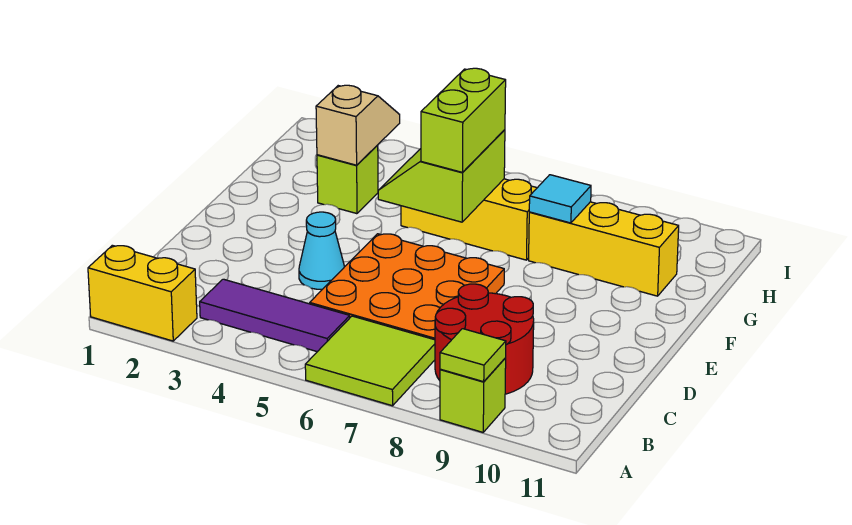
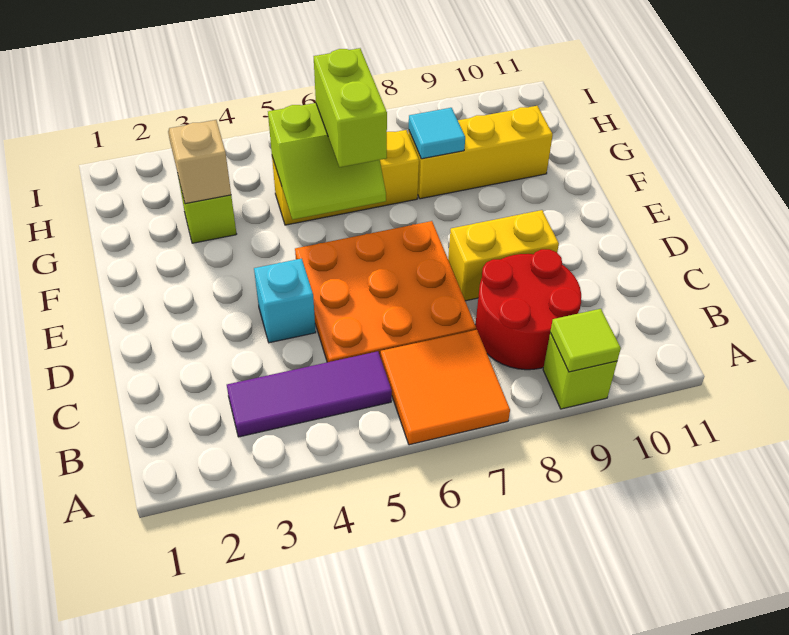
yellow 1x2 brick [88,245,197,341] -> yellow 1x2 brick moved to [448,210,559,301]
lime 2x2 tile [305,316,435,406] -> orange 2x2 tile [381,330,510,445]
cyan 1x1 cone [299,212,345,289] -> cyan 1x1 brick [254,259,316,343]
lime 2x2 slope [378,130,505,222] -> lime 2x2 slope turned to [268,103,386,219]

